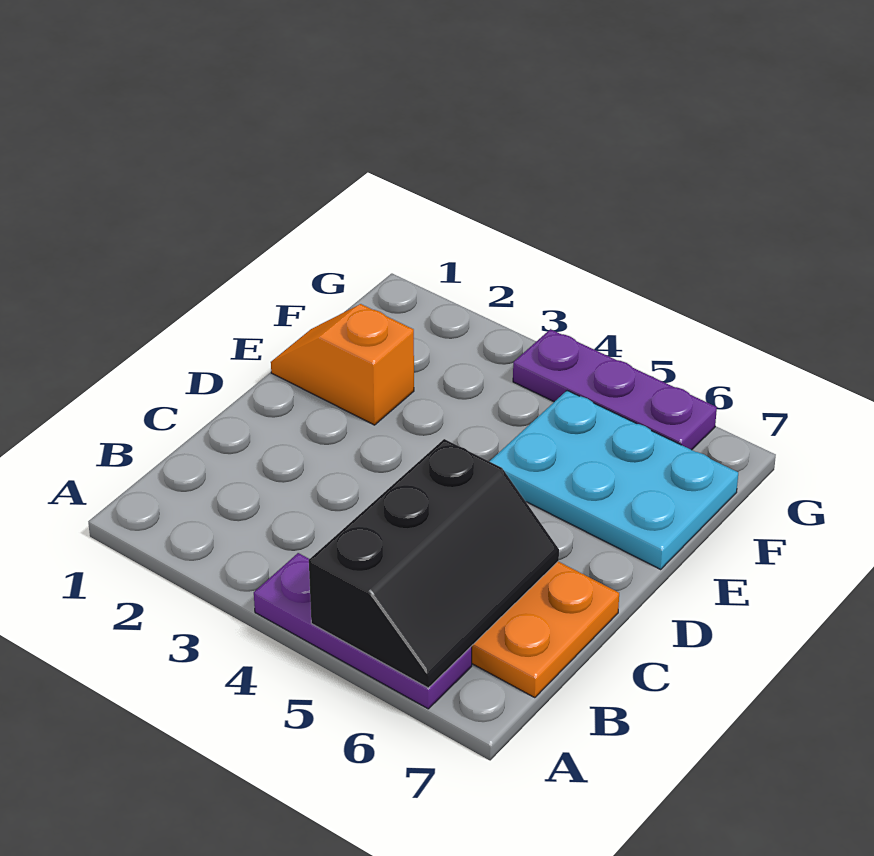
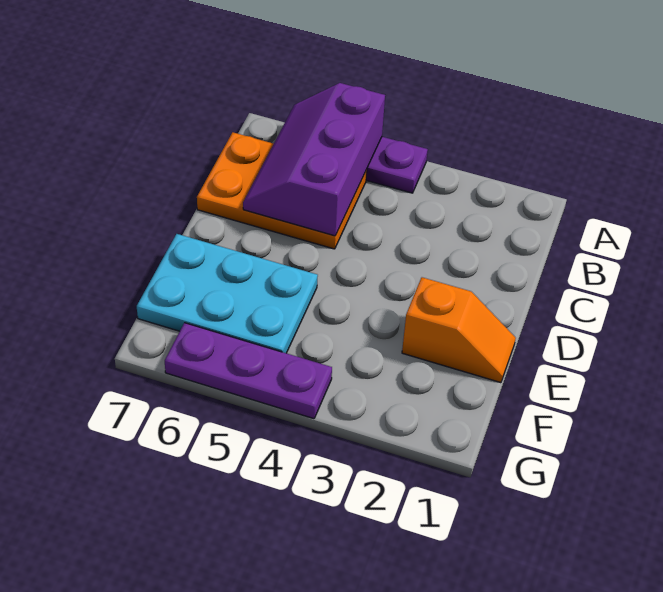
black 2x3 slope [309,439,559,688] -> purple 2x3 slope [243,83,385,236]

